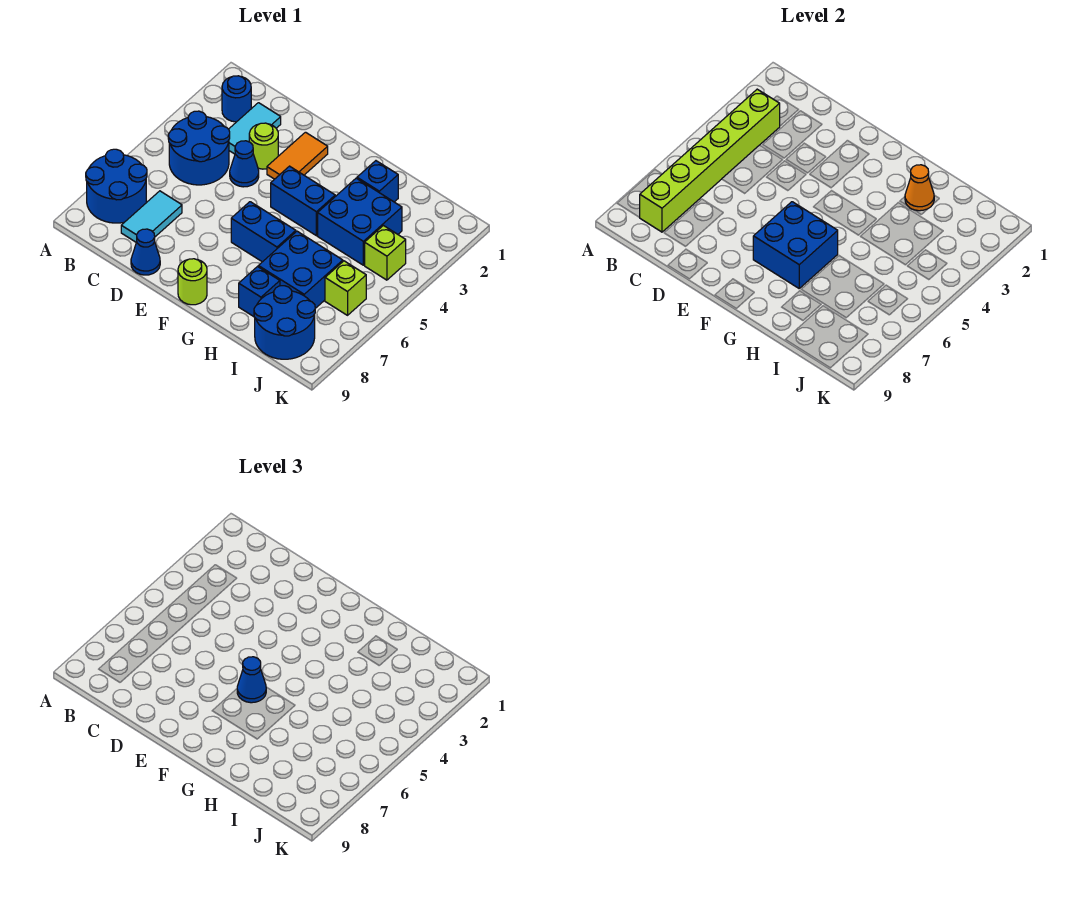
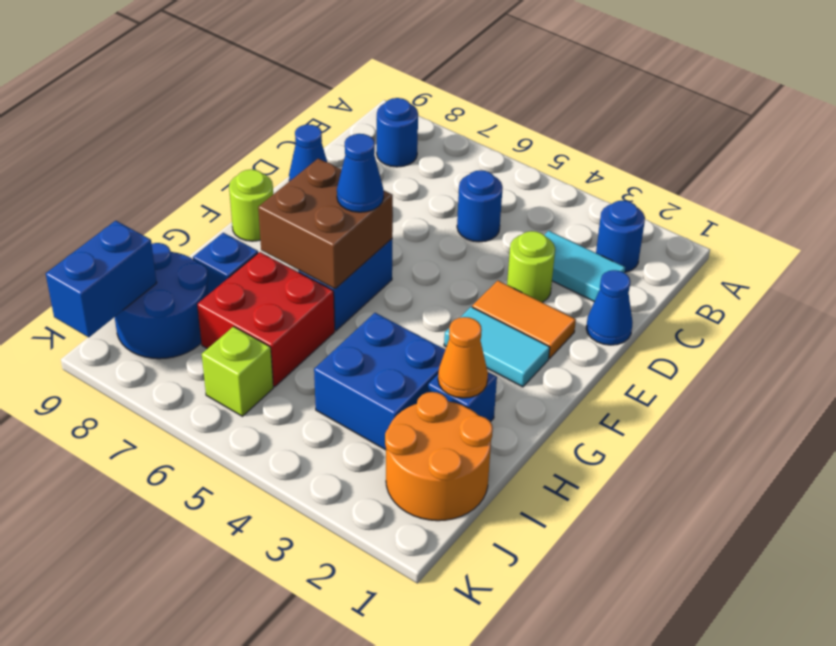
blue 2x2 round brick [86,149,147,223] -> blue 1x1 round brick [377,98,418,167]
lime 1x6 brick [639,89,780,232] -> none
blue 2x2 round brick [168,111,230,185] -> blue 1x1 round brick [457,170,503,242]
cyan 1x2 tile [121,191,182,242] -> cyan 1x2 tile moved to [444,307,550,387]
blue 1x1 cone [230,141,259,187] -> blue 1x1 cone moved to [586,270,633,345]
blue 1x2 brick [271,166,335,236] -> blue 1x2 brick moved to [46,221,157,337]
blue 2x2 brick [753,202,838,288] -> brown 2x2 brick [258,159,393,289]
blue 2x2 brick [258,231,343,308] -> red 2x2 brick [197,252,335,387]
none -> orange 2x2 round brick [385,392,493,521]
lime 1x1 brick [365,226,406,280] -> none

